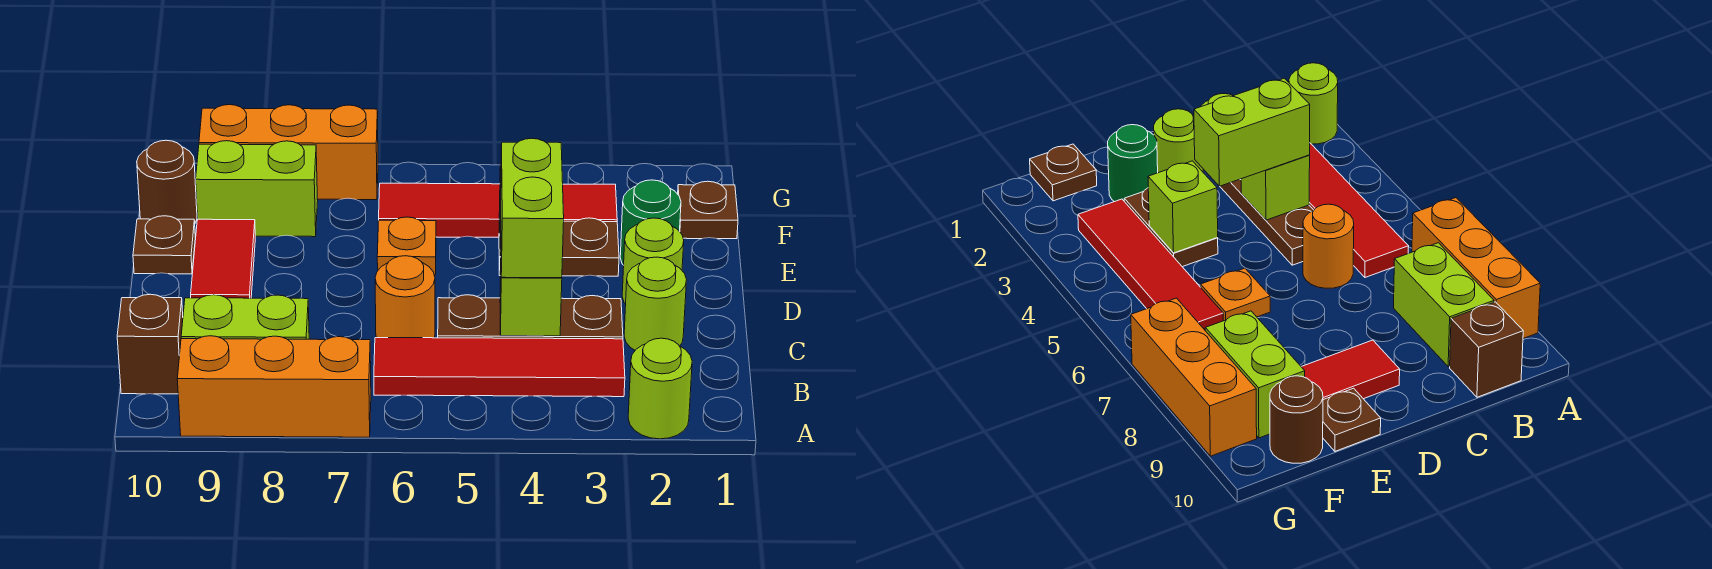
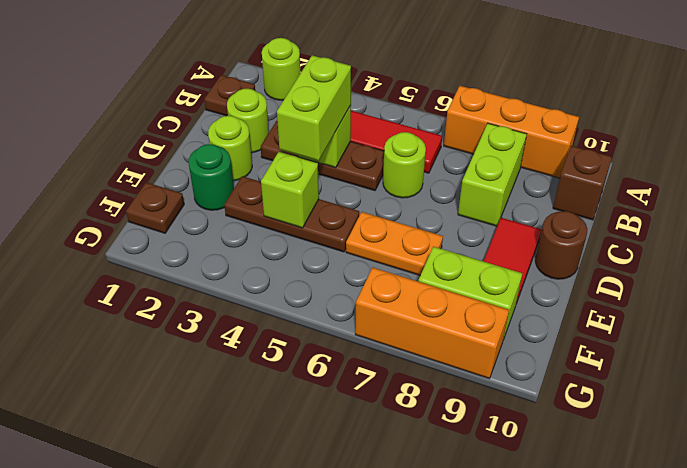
lime 1x2 brick [181,295,309,339] -> lime 1x2 brick turned to [458,123,527,226]
orange 1x1 round brick [375,256,435,338] -> lime 1x1 round brick [383,132,426,198]
brown 1x2 plate [499,218,619,276] -> brown 1x3 plate [224,176,359,252]
orange 1x1 plate [377,217,436,275] -> orange 1x2 plate [346,212,443,275]
brown 1x1 plate [133,216,195,274] -> brown 1x1 plate moved to [204,75,255,116]
red 1x4 tile [379,183,617,237] -> none
brown 1x1 round brick [137,140,197,223] -> brown 1x1 round brick moved to [535,211,587,279]

